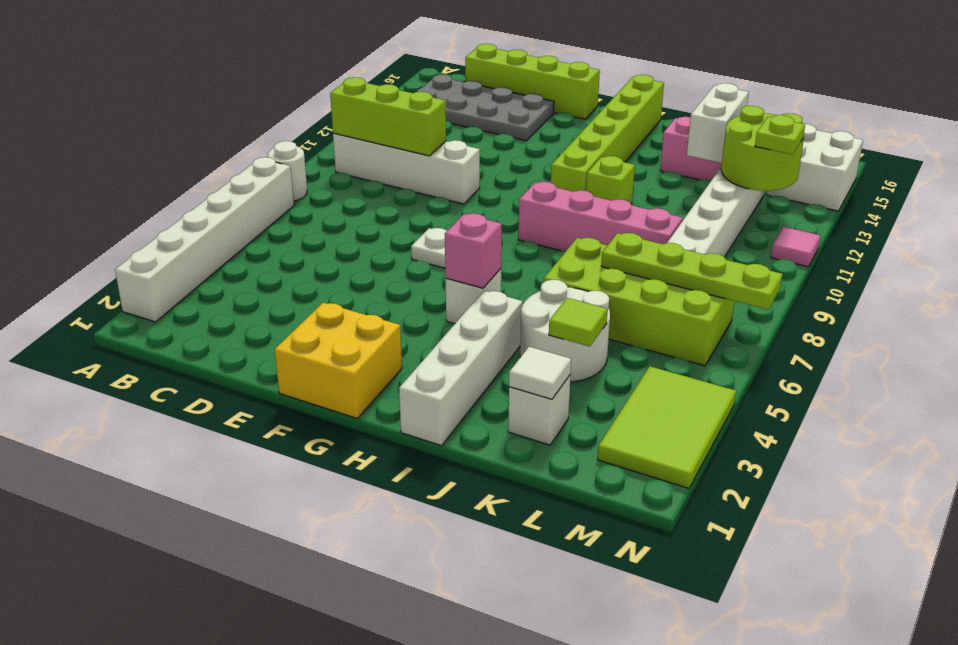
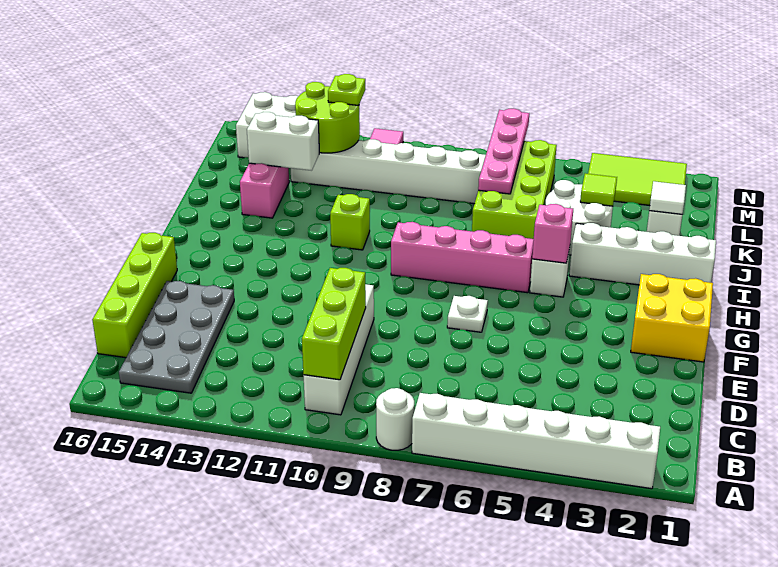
pink 1x4 brick [518,182,683,251] -> pink 1x4 brick turned to [391,222,534,293]
lime 1x6 brick [551,75,664,192] -> none
lime 1x4 plate [601,233,782,310] -> pink 1x4 plate [478,108,529,194]

